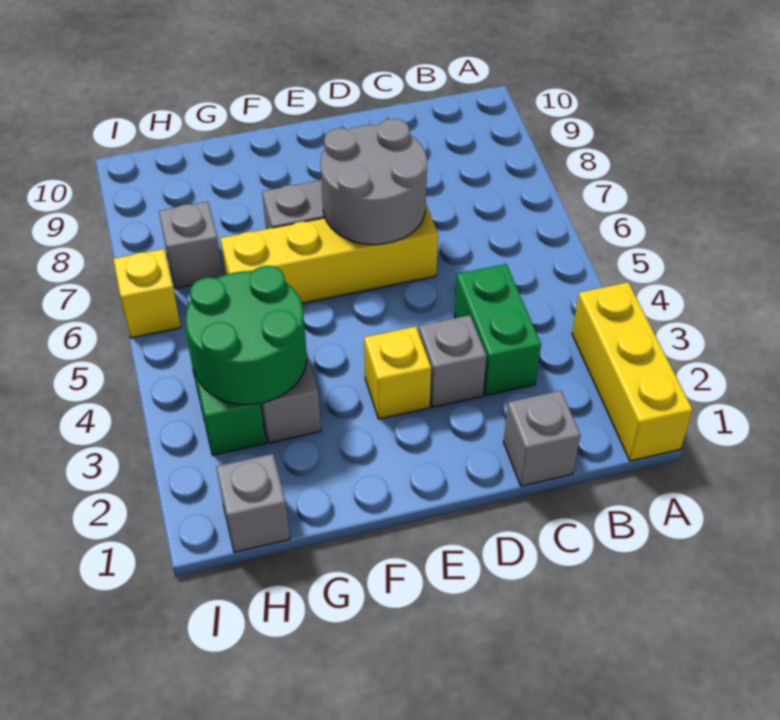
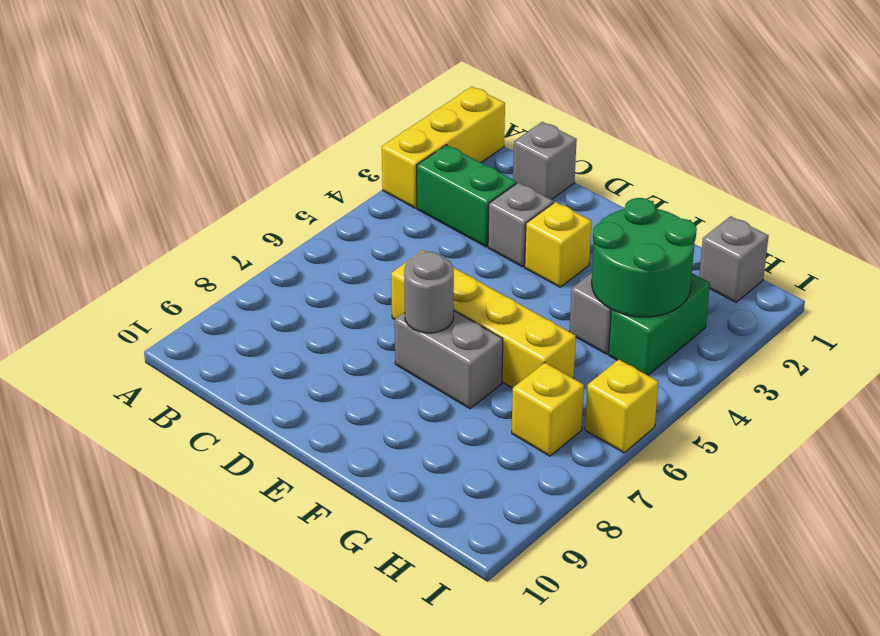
green 1x2 brick [454,264,541,396] -> green 1x2 brick turned to [417,145,517,247]
grey 2x2 round brick [321,119,427,245] -> grey 1x1 round brick [404,252,454,333]
grey 1x1 brick [159,202,223,288] -> yellow 1x1 brick [512,363,584,456]

